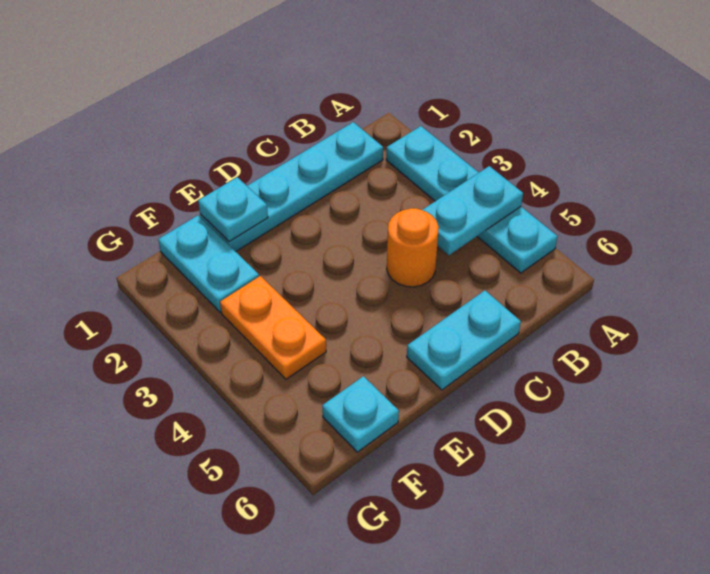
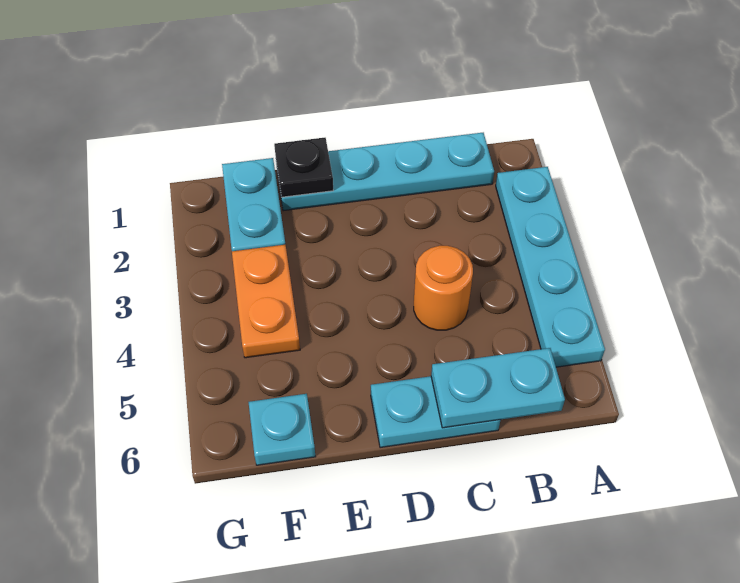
cyan 1x2 plate [423,166,523,255] -> cyan 1x2 plate moved to [431,348,565,428]
cyan 1x1 plate [198,177,268,242] -> black 1x1 plate [274,138,333,197]

